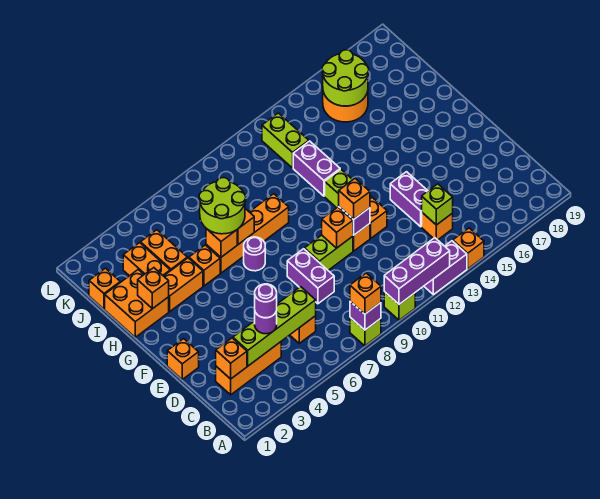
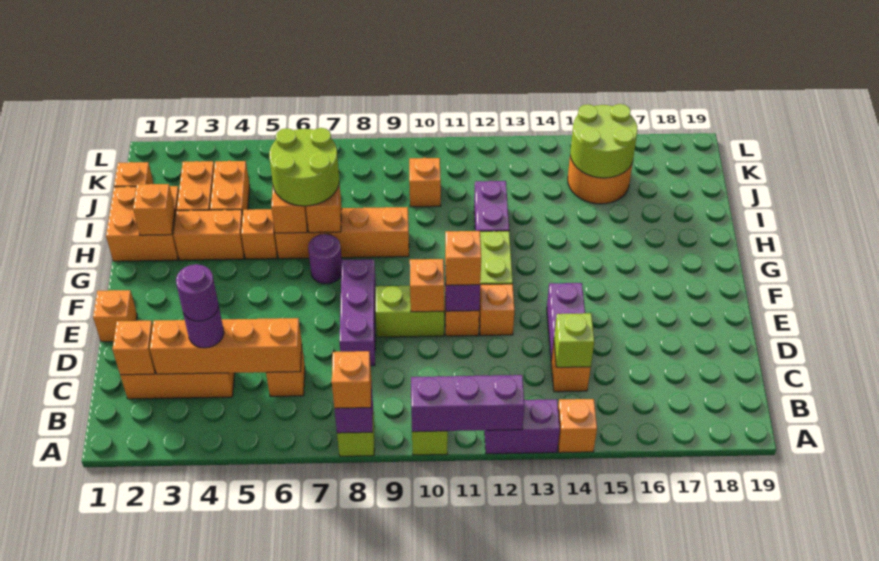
lime 1x4 brick [233,287,316,366] -> orange 1x4 brick [150,318,302,374]
purple 1x2 brick [287,249,334,304] -> purple 1x3 brick [340,259,376,366]
none -> orange 1x1 brick [409,158,441,207]
lime 1x2 brick [262,113,309,168] -> none

